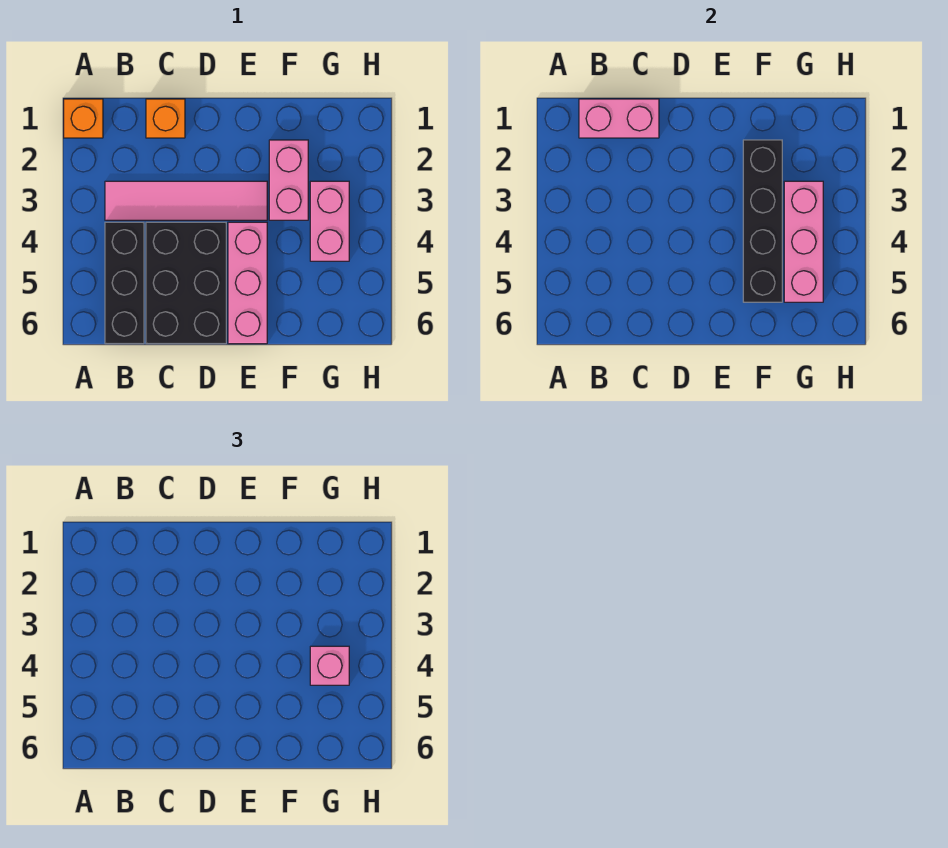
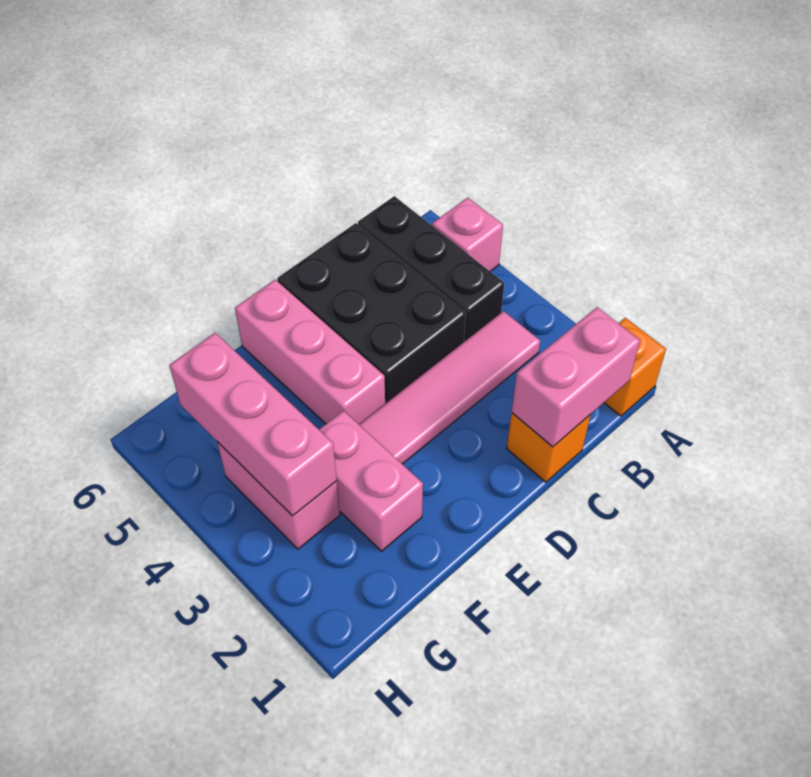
black 1x4 brick [743,140,782,302] -> none
pink 1x1 brick [310,646,349,685] -> pink 1x1 brick moved to [432,198,503,271]

